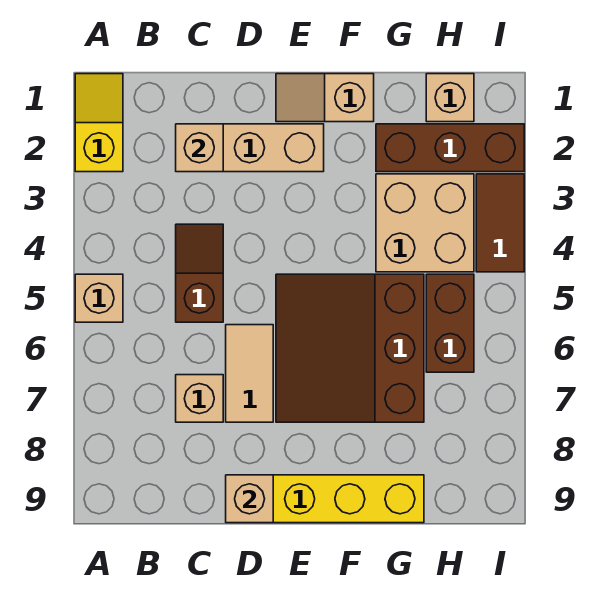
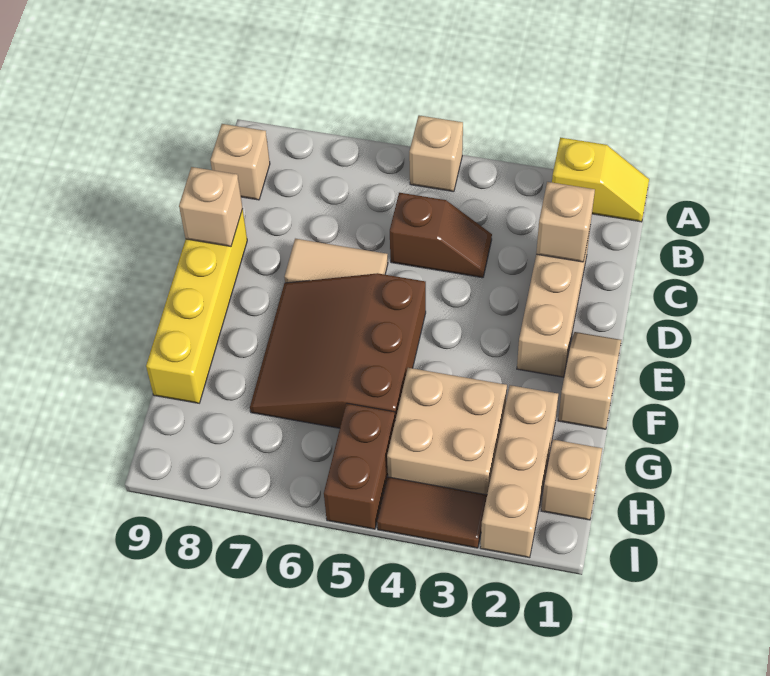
tan 1x1 brick [176,375,223,422] -> tan 1x1 brick moved to [210,124,270,200]
brown 3x3 slope [276,274,424,422] -> brown 3x3 slope turned to [250,273,426,428]
brown 1x3 brick [376,124,524,172] -> tan 1x3 brick [480,385,558,558]
brown 1x2 brick [426,274,474,372] -> brown 1x2 brick turned to [324,403,395,529]

